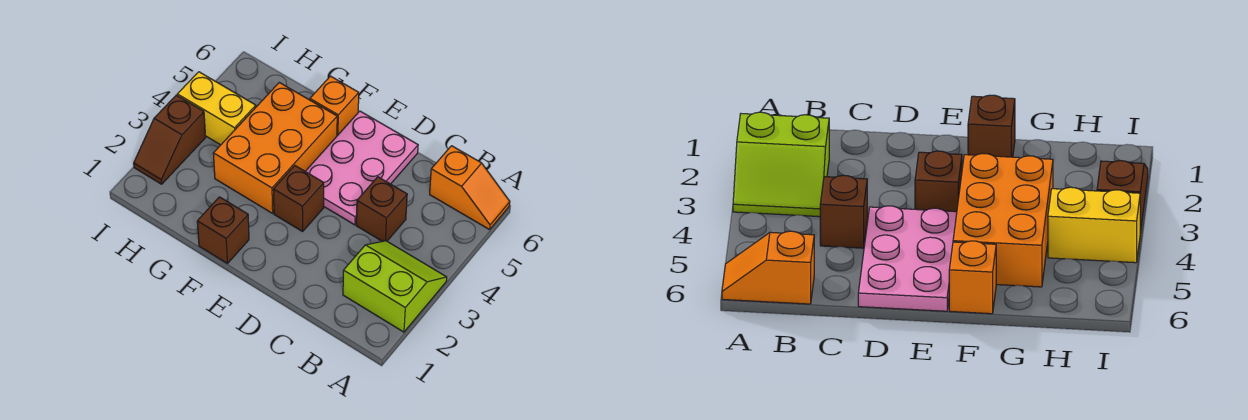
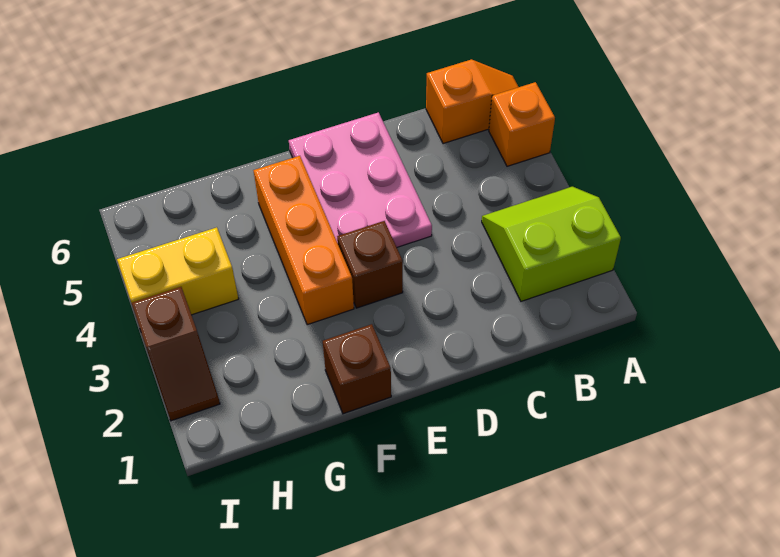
brown 1x1 brick [356,177,407,241] -> none
orange 2x3 brick [213,83,337,213] -> orange 1x3 brick [253,156,354,325]
orange 1x1 brick [310,76,359,136] -> orange 1x1 brick moved to [489,82,555,166]

